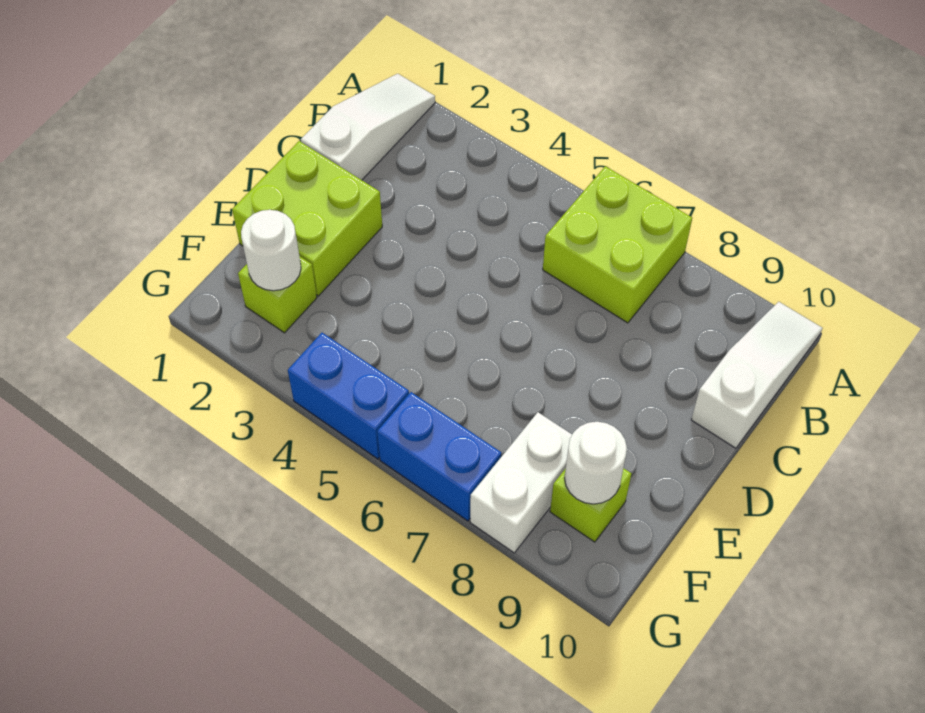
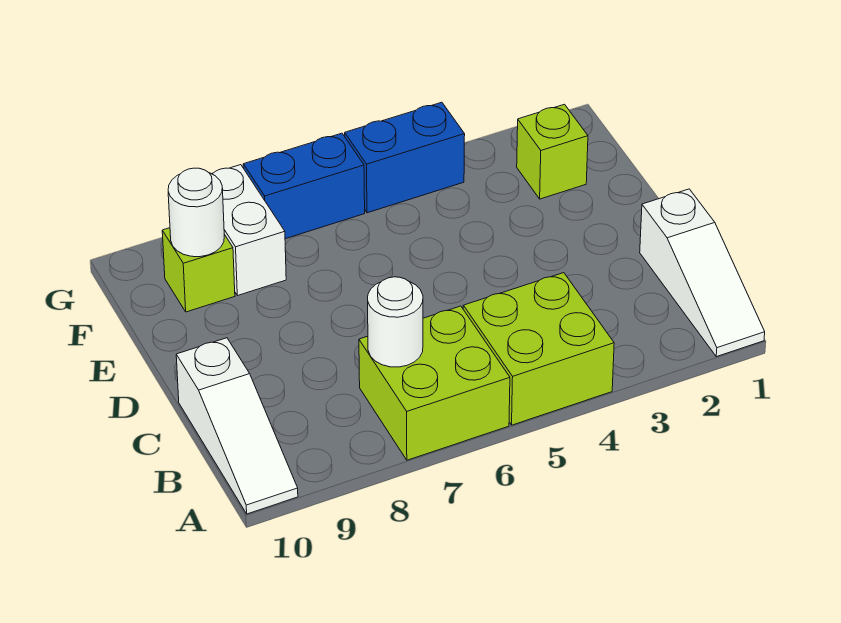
lime 2x2 brick [232,141,382,296] -> lime 2x2 brick moved to [463,273,614,425]
white 1x1 round brick [241,210,301,291] -> white 1x1 round brick moved to [368,277,423,367]

